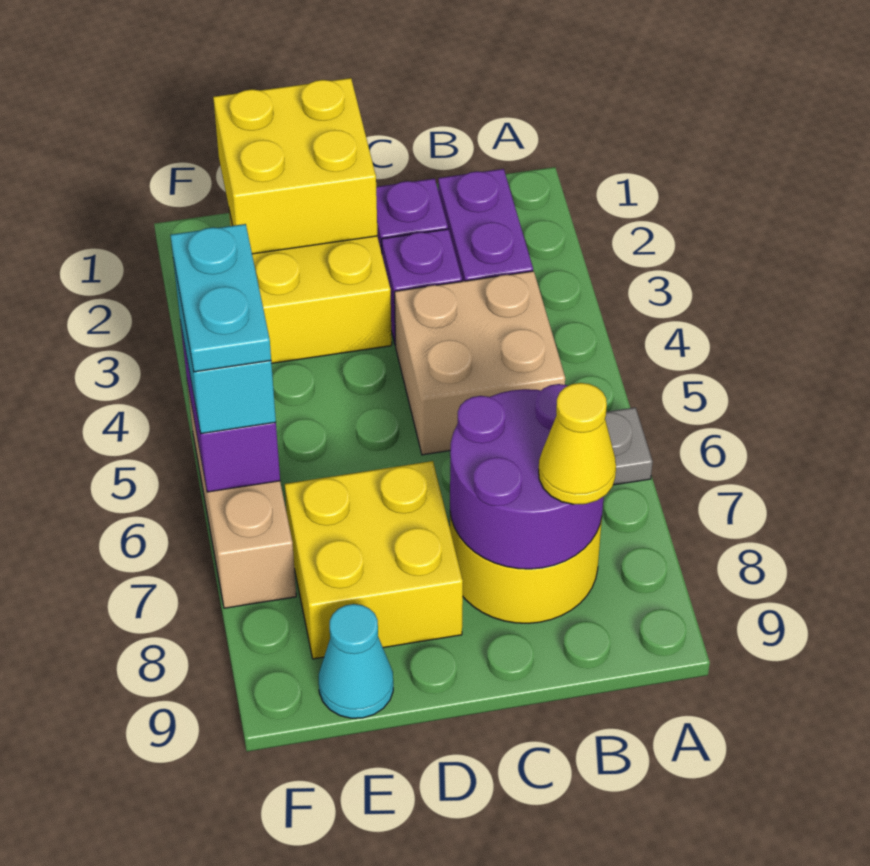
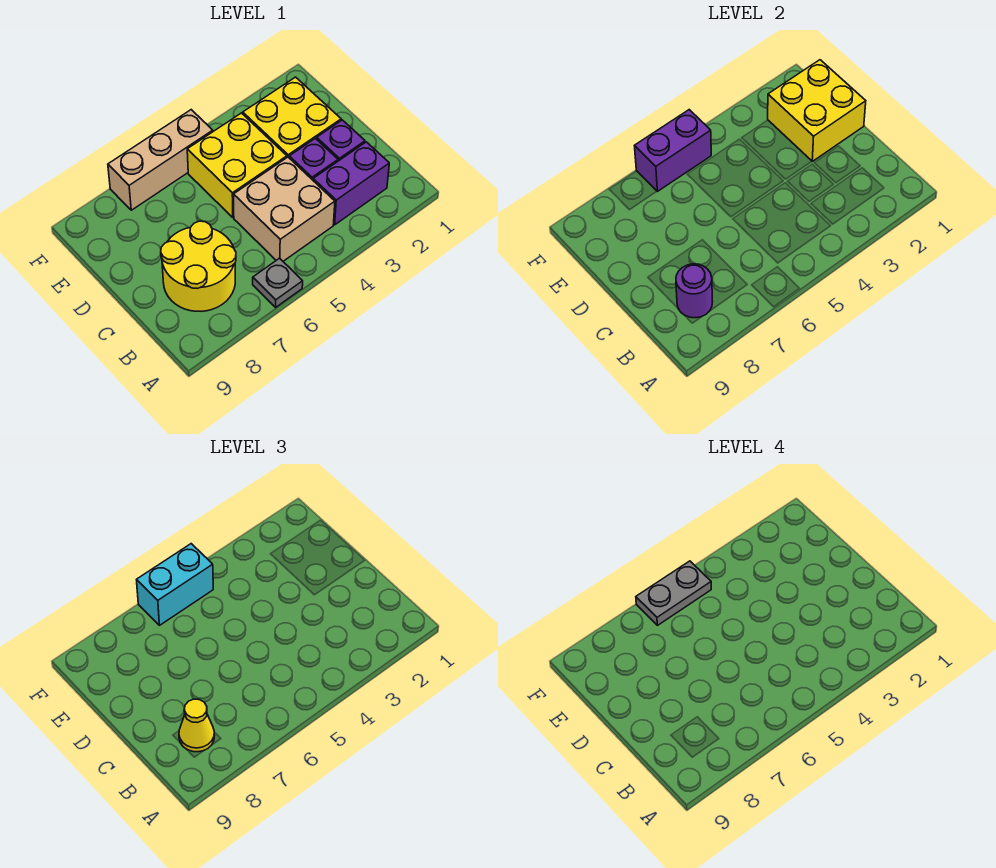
purple 2x2 round brick [450,384,604,569] -> purple 1x1 round brick [676,264,713,318]
yellow 2x2 brick [285,461,463,659] -> yellow 2x2 brick moved to [187,113,287,217]
cyan 1x1 cone [319,604,393,718] -> none
cyan 1x2 plate [171,224,271,372] -> grey 1x2 plate [636,561,711,625]

